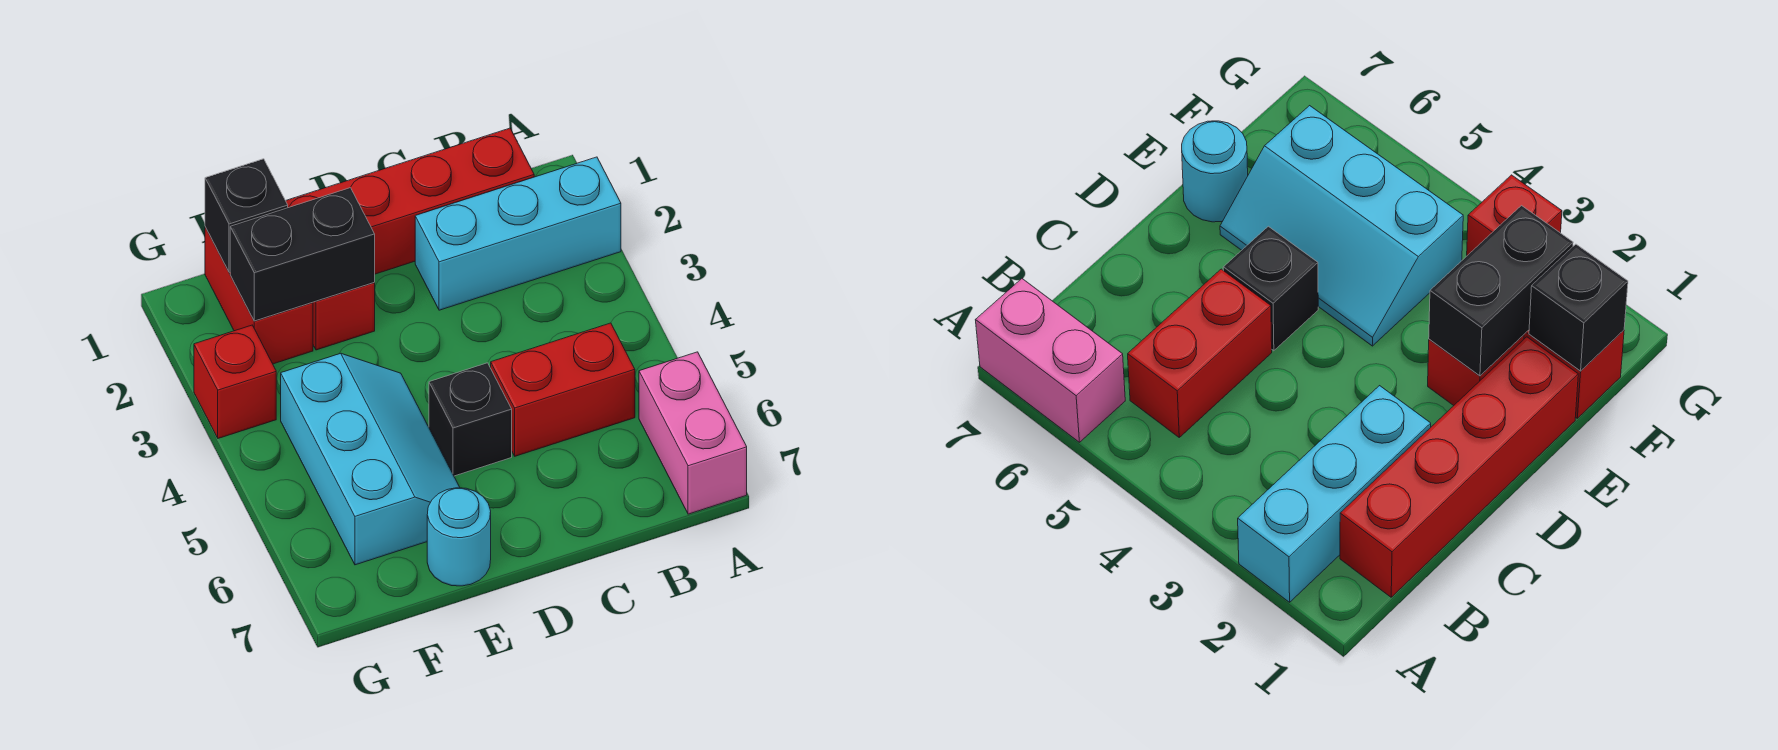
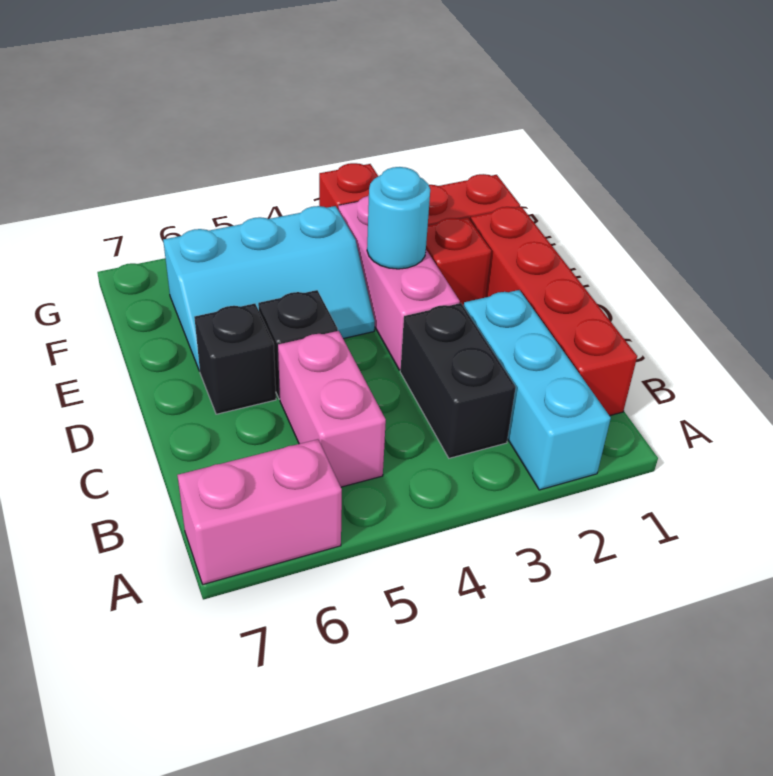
red 1x2 brick [491,323,635,456] -> pink 1x2 brick [278,331,386,487]
none -> pink 1x3 brick [338,196,460,370]
black 1x2 brick [230,188,375,321] -> black 1x2 brick moved to [400,303,516,458]
cyan 1x1 round brick [427,488,491,586] -> cyan 1x1 round brick moved to [367,167,430,269]
black 1x1 brick [205,159,288,272] -> black 1x1 brick moved to [194,304,276,414]

